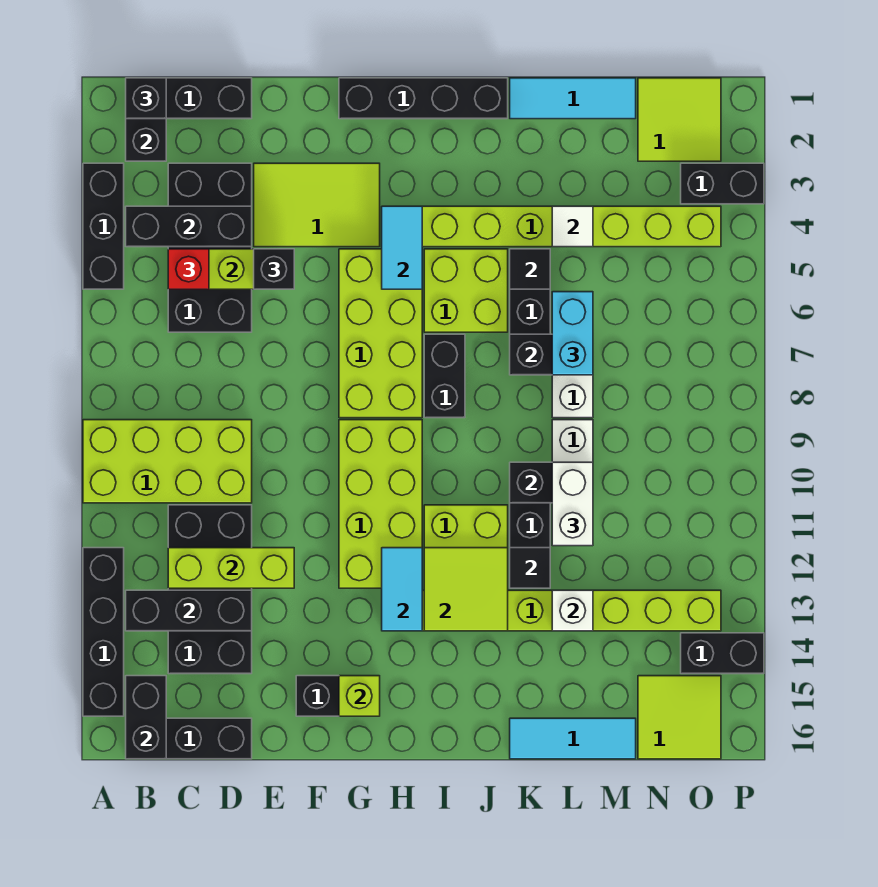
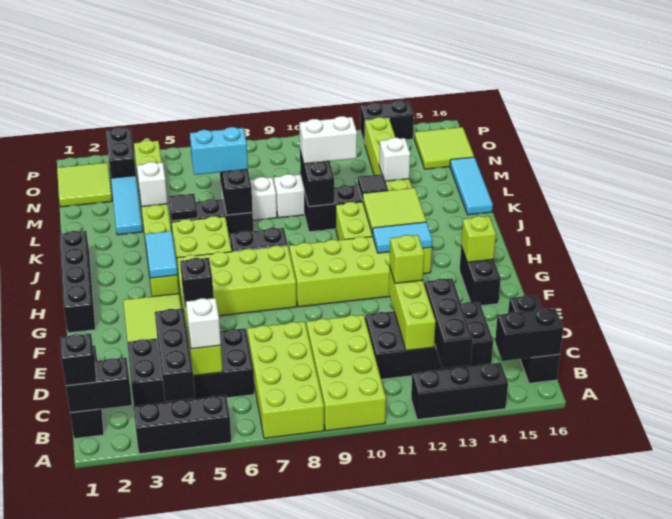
none -> lime 2x4 brick [247,322,324,438]
black 1x4 brick [83,548,124,716] -> black 1x3 brick [411,363,508,420]
red 1x1 brick [168,249,209,289] -> white 1x1 brick [186,298,221,349]
none -> lime 1x1 brick [389,235,424,283]
cyan 1x2 tile [382,206,422,289] -> cyan 1x2 tile turned to [145,231,178,278]
cyan 1x3 tile [510,78,636,119] -> cyan 1x3 tile moved to [111,176,143,235]
white 1x1 tile [552,206,593,247] -> white 1x1 brick [137,162,168,207]
black 1x2 brick [681,633,764,674] -> black 1x2 brick turned to [360,100,414,143]

